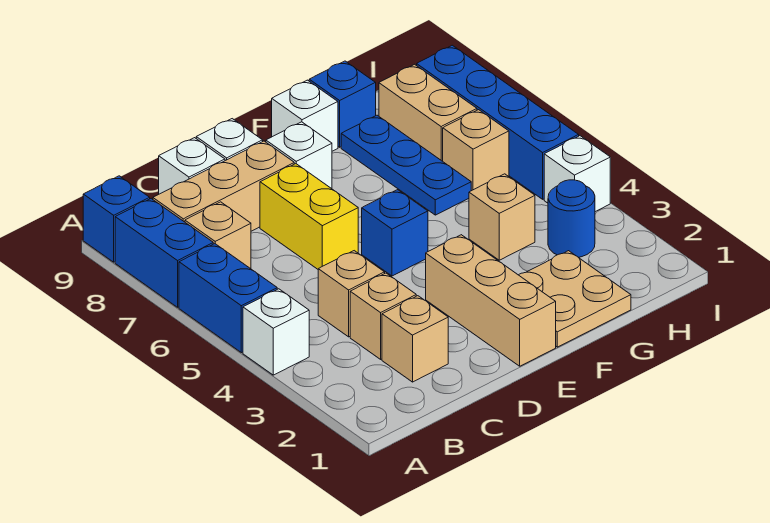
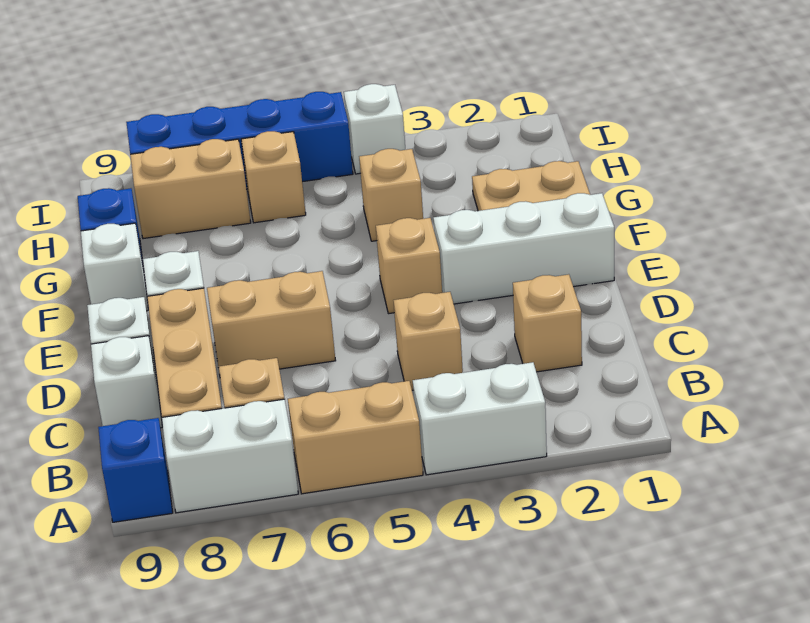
white 1x1 brick [243,289,309,375] -> white 1x2 brick [413,362,547,475]
blue 1x2 brick [179,244,277,353] -> tan 1x2 brick [288,381,423,494]
blue 1x2 brick [115,199,213,307] -> white 1x2 brick [162,399,298,513]
tan 1x1 brick [350,273,416,359] -> tan 1x1 brick moved to [376,218,442,314]
yellow 1x2 brick [260,164,358,269] -> tan 1x2 brick [207,271,336,374]
tan 1x3 brick [426,235,556,366] -> white 1x3 brick [433,193,614,304]
blue 1x1 brick [362,190,428,276] -> none
blue 1x3 plate [341,115,471,215] -> none
blue 1x1 round brick [548,180,595,257] -> none

